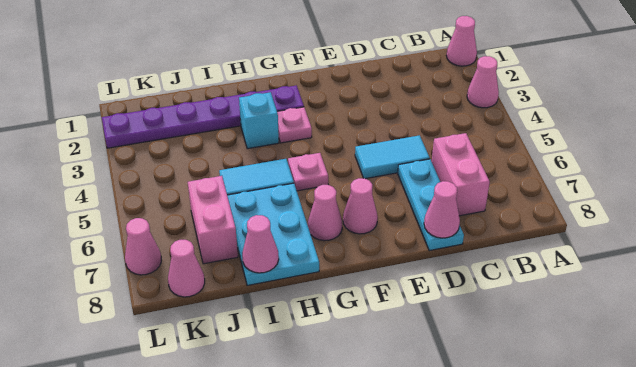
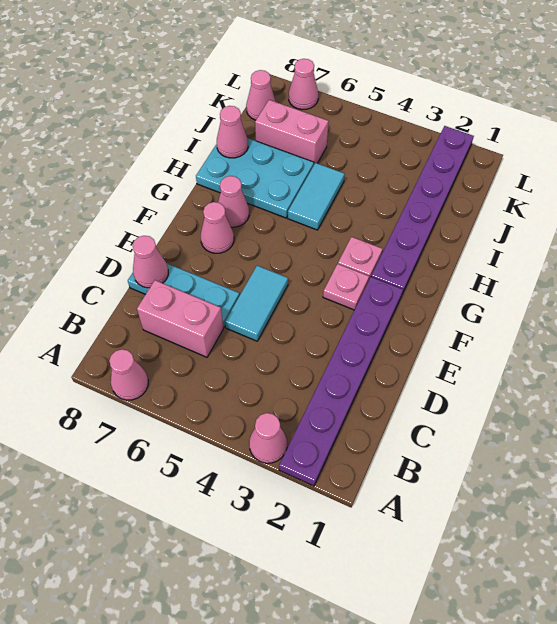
pink 1x1 cone [446,16,477,66] -> pink 1x1 cone moved to [109,349,148,400]
none -> purple 1x6 plate [279,277,403,486]
pink 1x1 plate [288,153,328,191] -> pink 1x1 plate moved to [323,264,369,310]
cyan 1x1 brick [239,92,279,149] -> none

